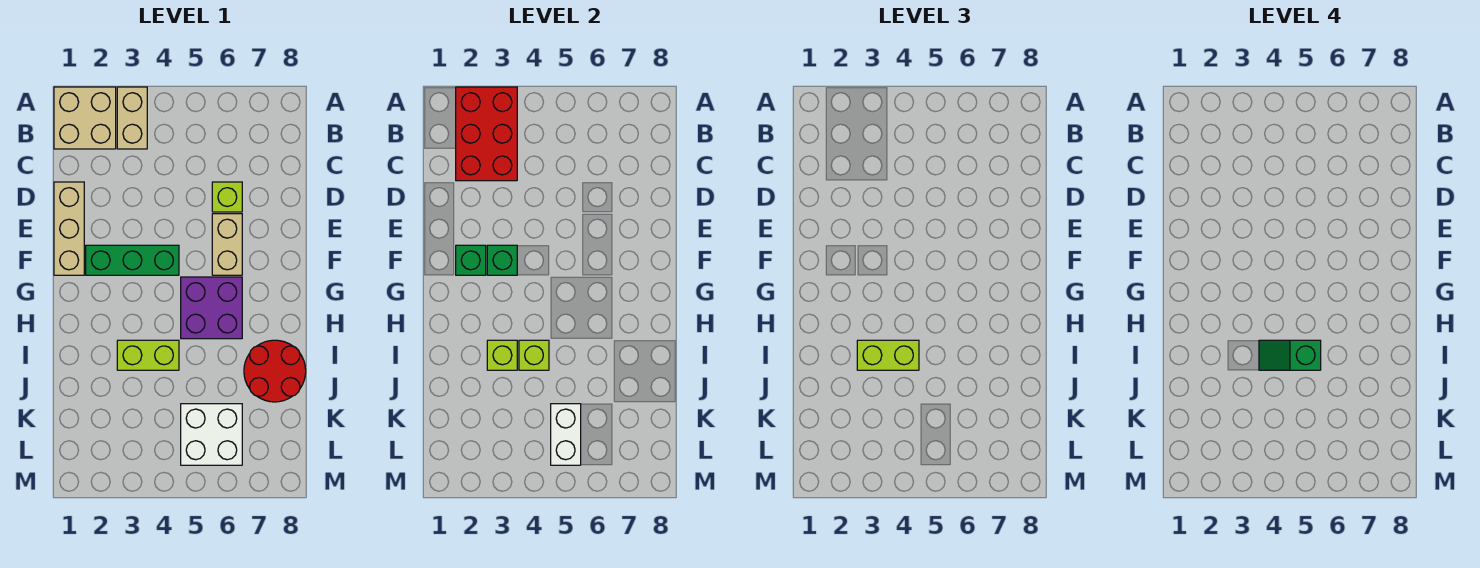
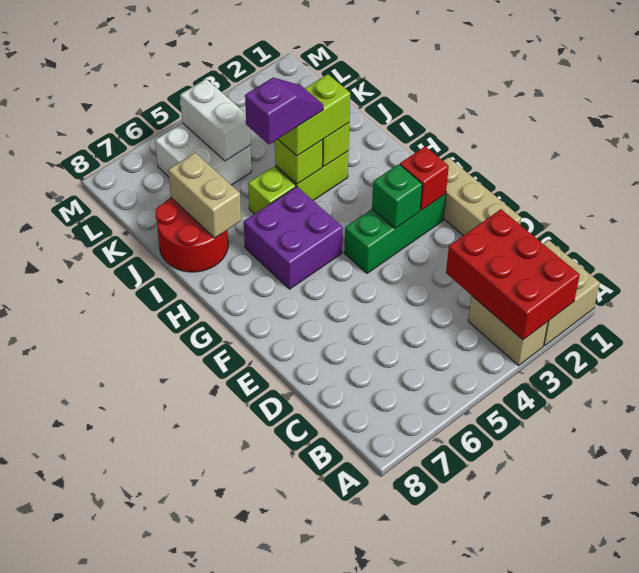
lime 1x1 brick [212,182,242,212] -> lime 1x1 brick moved to [248,166,296,214]
tan 1x2 brick [212,214,242,275] -> tan 1x2 brick moved to [168,153,241,238]
green 1x1 brick [456,245,486,275] -> red 1x1 brick [400,146,449,210]
green 1x2 slope [1259,340,1321,370] -> purple 1x2 slope [245,78,323,144]

